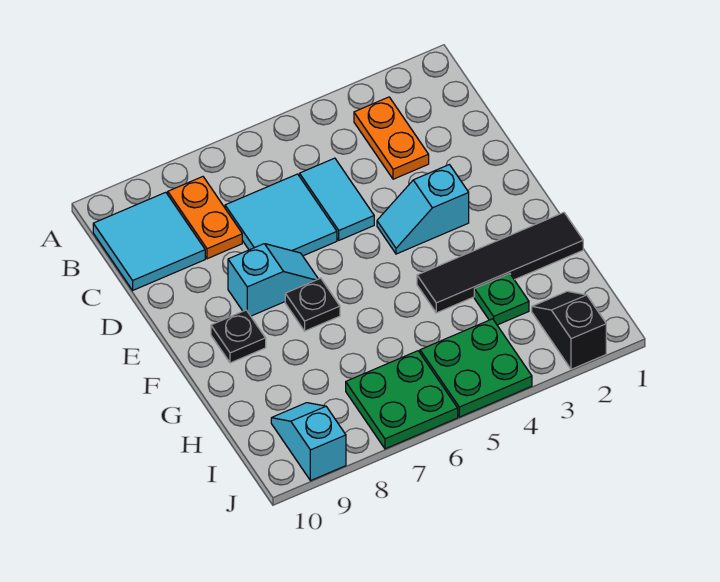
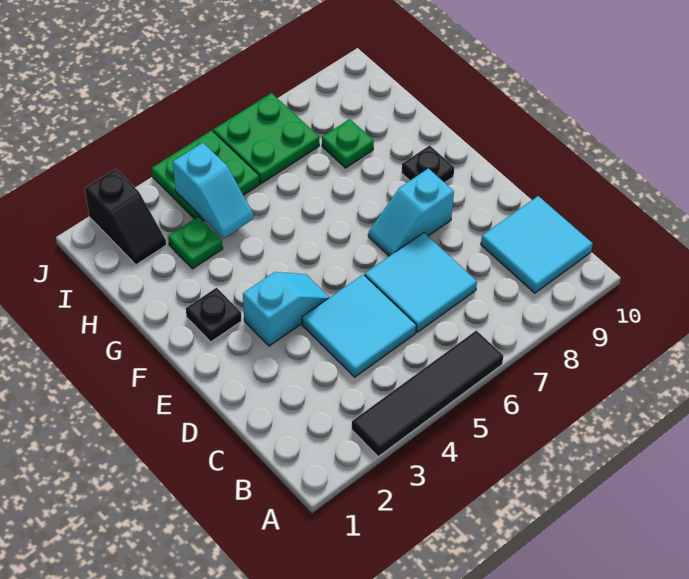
orange 1x2 plate [354,97,429,179] -> none
orange 1x2 plate [168,177,242,259] -> none
cyan 1x2 tile [300,158,374,240] -> cyan 2x2 tile [302,275,416,377]
black 1x1 plate [285,278,340,331] -> black 1x1 plate moved to [186,288,241,342]
black 1x4 tile [417,213,583,313] -> black 1x4 tile moved to [352,330,503,456]
none -> green 1x1 plate [322,119,374,168]
cyan 1x2 slope [271,403,346,481] -> cyan 1x2 slope moved to [173,143,253,238]

